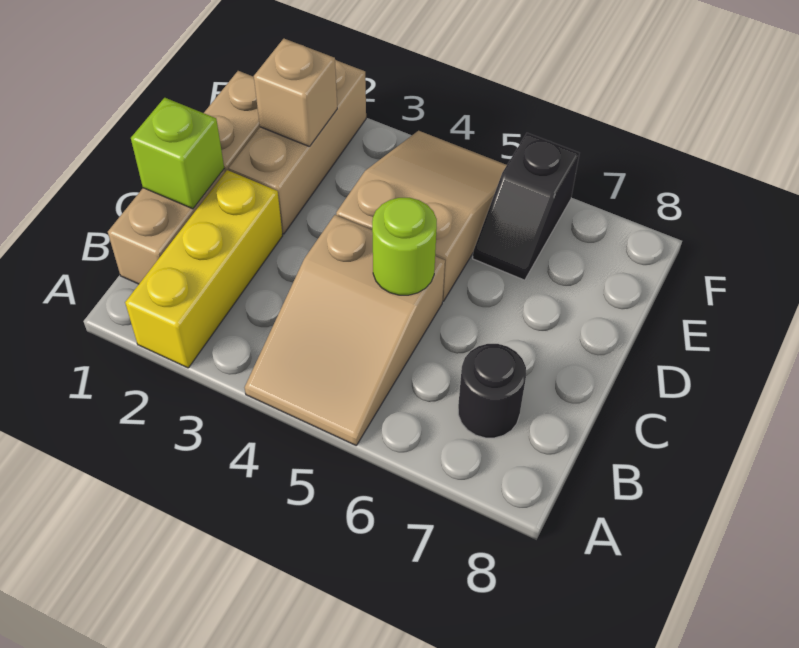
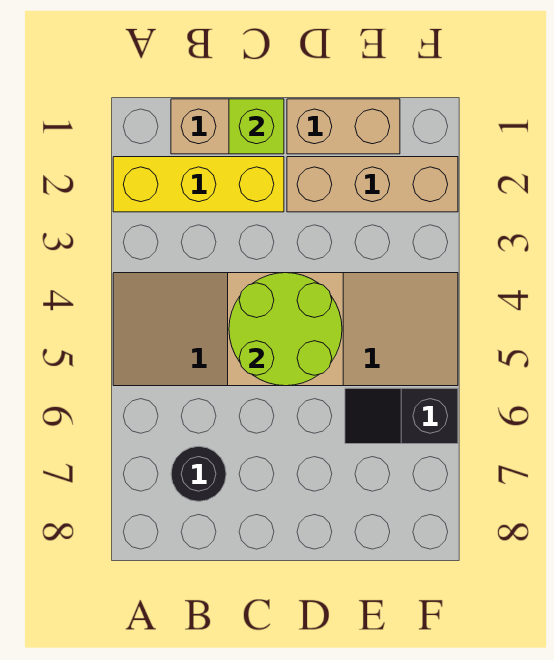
lime 1x1 round brick [372,198,437,295] -> lime 2x2 round brick [229,273,342,386]
tan 1x1 brick [254,39,337,147] -> none

